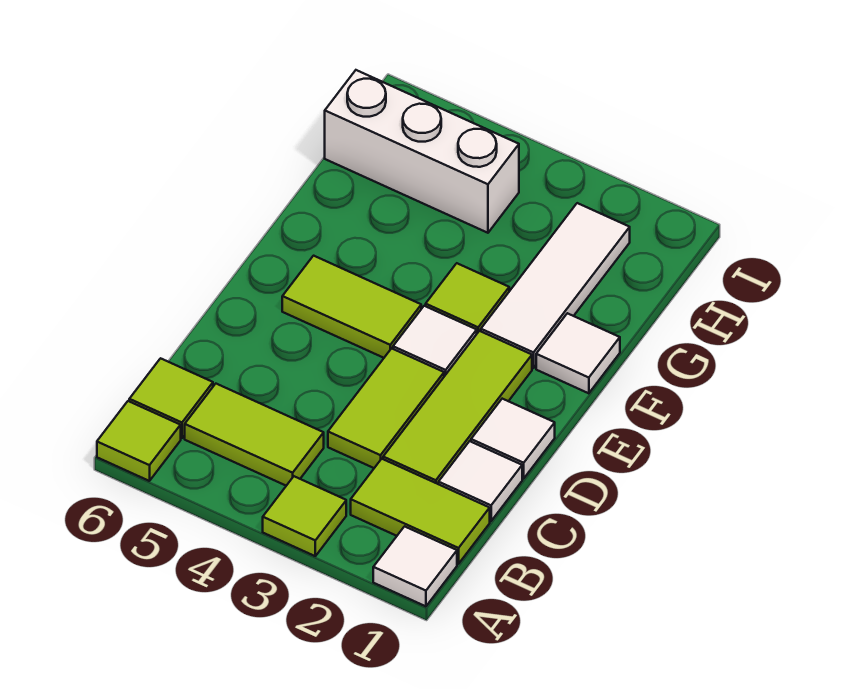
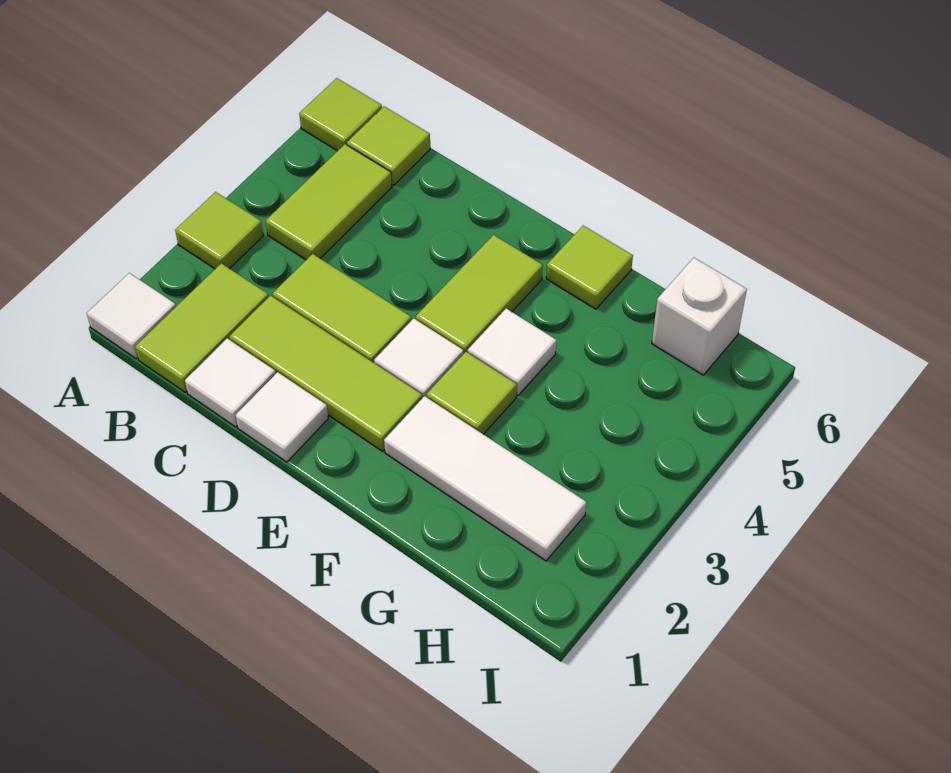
white 1x1 tile [536,313,620,393] -> white 1x1 tile moved to [468,309,556,396]
none -> lime 1x1 tile [546,226,633,309]
white 1x3 brick [325,70,519,233] -> white 1x1 brick [652,258,747,375]

